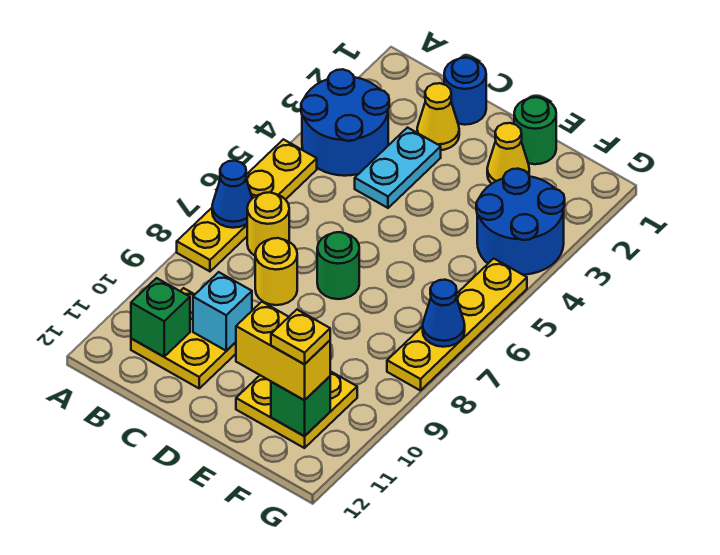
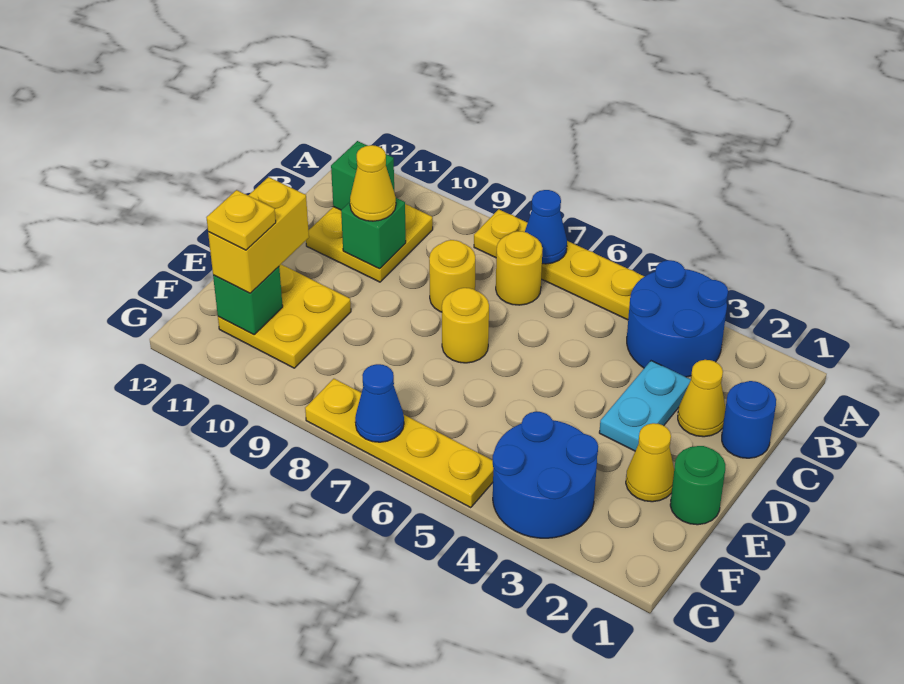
cyan 1x2 plate [355,128,441,208] -> cyan 1x2 plate turned to [599,361,691,451]
cyan 1x1 brick [193,272,252,351] -> green 1x1 brick [341,198,406,269]
none -> yellow 1x1 cone [350,145,396,221]
green 1x1 round brick [317,232,359,299] -> yellow 1x1 round brick [442,288,489,363]

